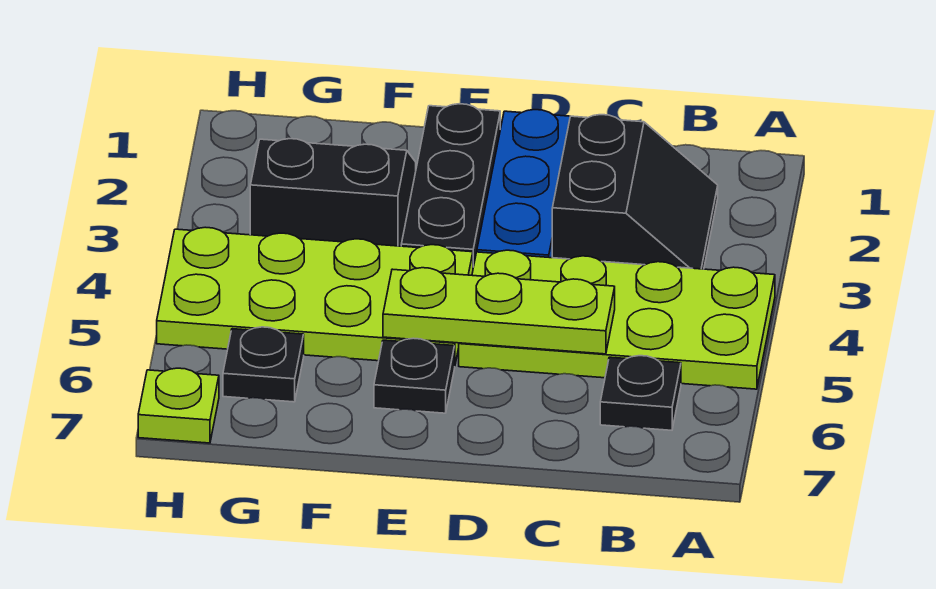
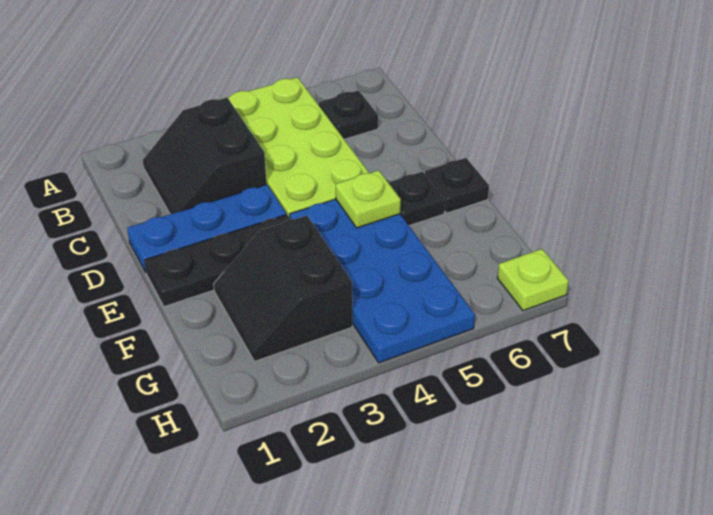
black 2x2 slope [552,115,718,269] -> black 2x2 slope turned to [143,97,266,214]
lime 1x3 plate [383,268,615,354] -> lime 1x1 plate [336,170,401,228]
lime 2x4 plate [157,227,473,364] -> blue 2x4 plate [290,199,475,363]
black 1x1 plate [223,327,304,402] -> black 1x1 plate moved to [425,158,489,213]

